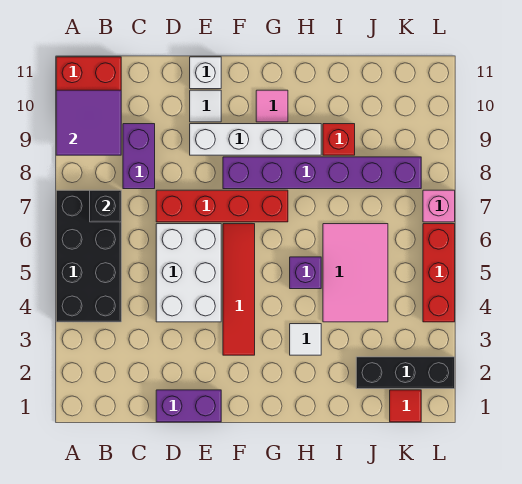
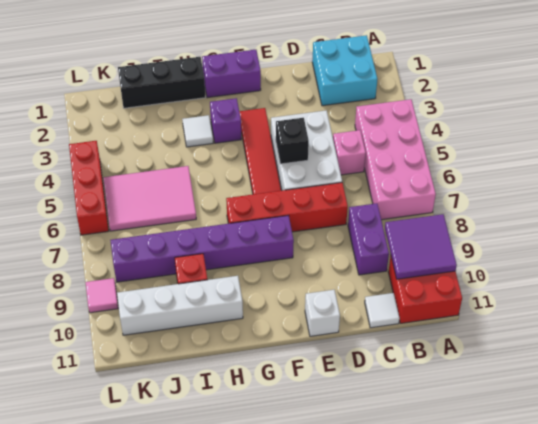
black 2x4 brick [56,190,121,322] -> pink 2x4 brick [355,99,436,220]
none -> cyan 2x2 brick [312,35,377,106]
black 1x1 brick [90,190,121,222] -> black 1x1 brick moved to [276,118,309,164]
purple 1x2 brick [156,390,221,422] -> purple 1x2 brick moved to [202,50,261,98]
white 1x4 brick [190,124,321,155] -> white 1x4 brick moved to [117,276,243,335]
white 1x1 tile [190,90,221,122] -> white 1x1 tile moved to [365,293,400,328]
pink 1x1 tile [256,90,288,122] -> pink 1x1 tile moved to [85,278,118,313]
purple 1x1 brick [290,257,321,289] -> purple 1x1 brick moved to [210,98,241,143]
pink 2x3 tile [323,224,388,322] -> pink 2x3 tile turned to [103,166,196,231]
black 1x3 brick [356,357,455,389] -> black 1x3 brick moved to [118,57,205,108]
red 1x1 tile [390,390,421,422] -> none
pink 1x1 brick [423,190,455,222] -> pink 1x1 brick moved to [333,130,366,175]

